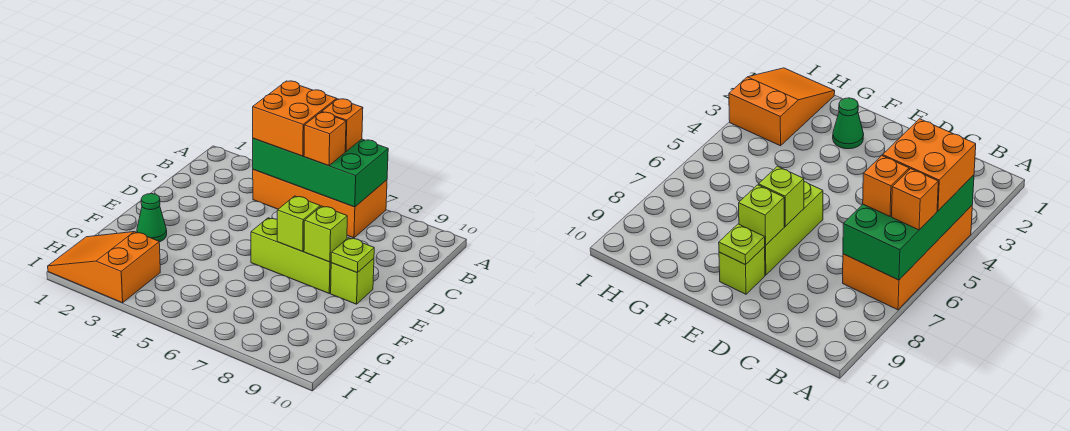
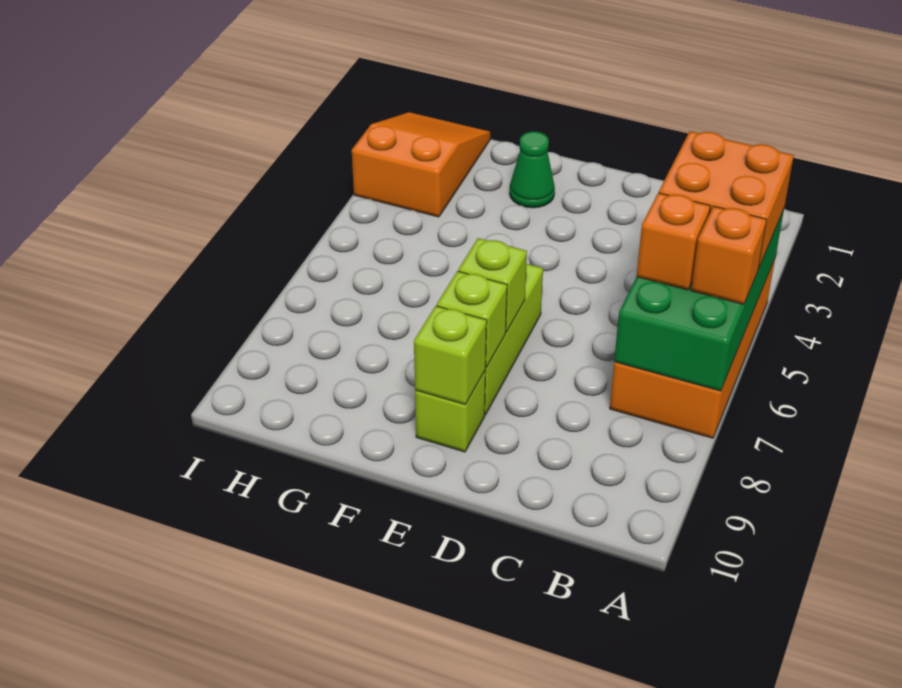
lime 1x1 plate [331,238,374,272] -> lime 1x1 brick [414,306,487,405]

